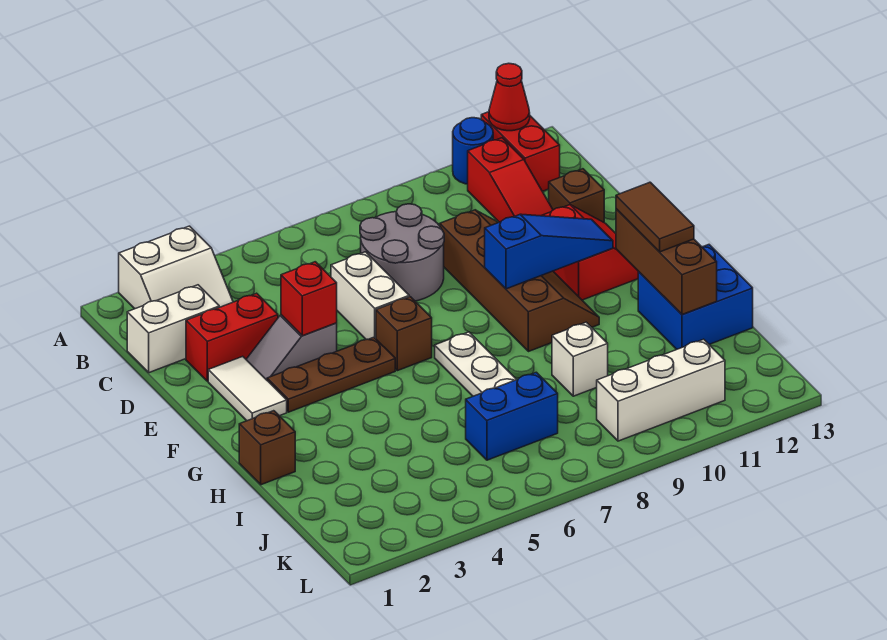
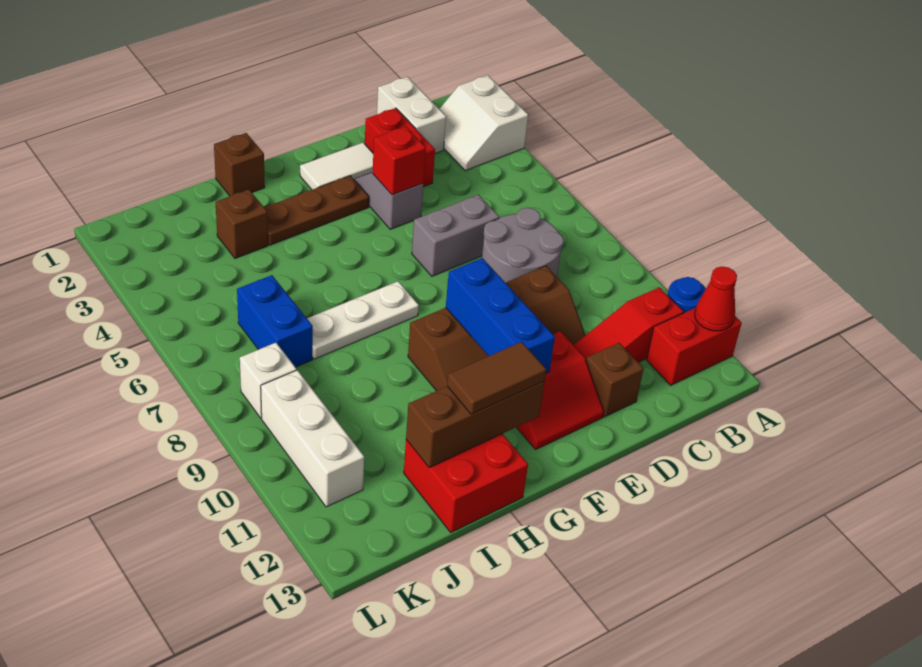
white 1x2 brick [331,252,409,340] -> grey 1x2 brick [412,195,499,276]
brown 1x3 plate [267,337,395,412] -> brown 1x3 plate turned to [264,176,369,245]
brown 1x1 brick [376,297,432,371] -> brown 1x1 brick moved to [216,190,268,258]
blue 1x3 slope [485,214,613,289] -> blue 1x3 brick [446,258,555,373]
blue 2x2 brick [638,245,753,349] -> red 2x2 brick [404,434,528,532]
white 1x1 brick [552,322,608,396] -> white 1x1 brick moved to [240,343,296,418]

